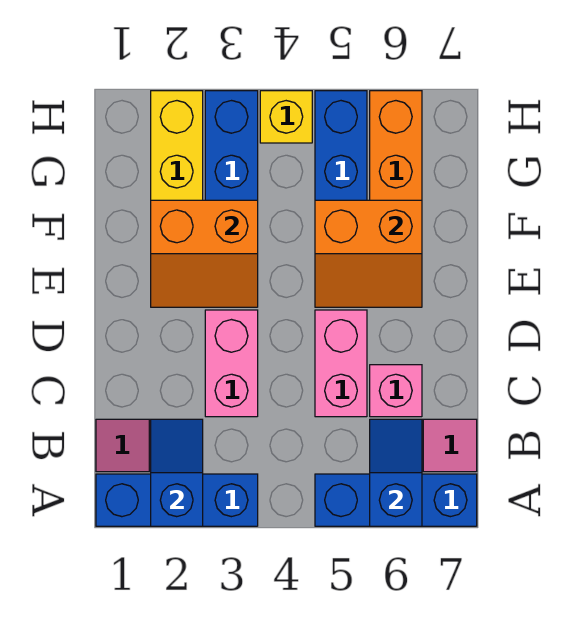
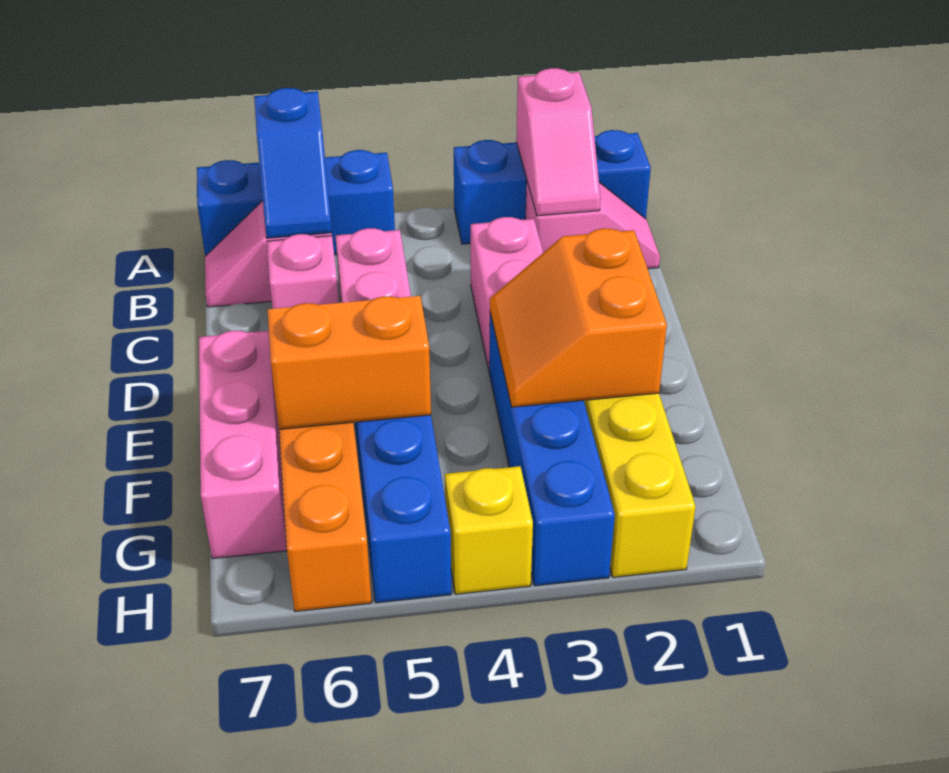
blue 1x2 slope [151,419,203,526] -> pink 1x2 slope [516,68,601,216]
orange 2x2 slope [151,200,258,307] -> orange 2x2 slope turned to [490,228,667,407]
none -> pink 1x3 brick [199,331,287,559]

